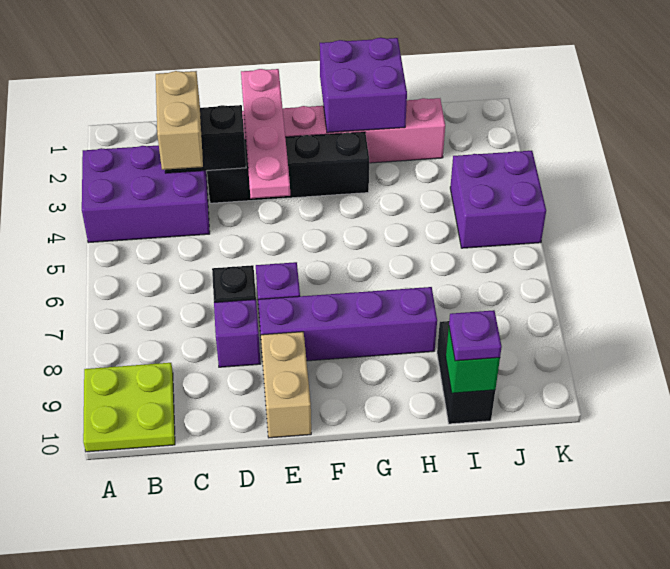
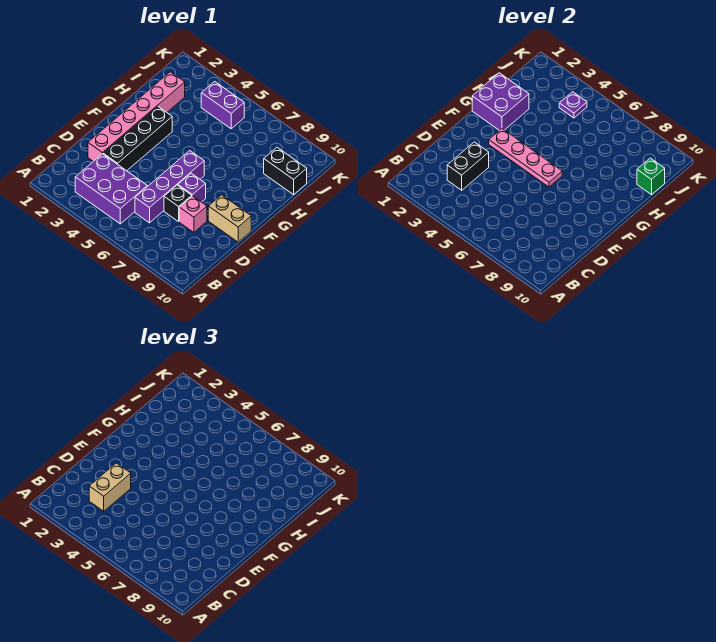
purple 2x3 brick [82,145,210,243] -> purple 2x3 brick turned to [75,154,147,224]
lime 2x2 plate [83,363,175,452] -> none
tan 1x2 brick [156,71,203,170] -> tan 1x2 brick turned to [89,463,131,511]
purple 1x1 brick [214,300,261,367] -> pink 1x1 brick [179,196,207,232]
pink 1x4 plate [241,69,290,198] -> pink 1x4 plate moved to [489,129,562,187]
purple 1x4 brick [258,287,437,361] -> purple 1x4 brick moved to [135,151,204,223]
purple 1x1 plate [449,310,502,361] -> purple 1x1 plate moved to [559,92,587,118]
purple 2x2 brick [450,151,546,248] -> purple 1x2 brick [201,81,244,129]

